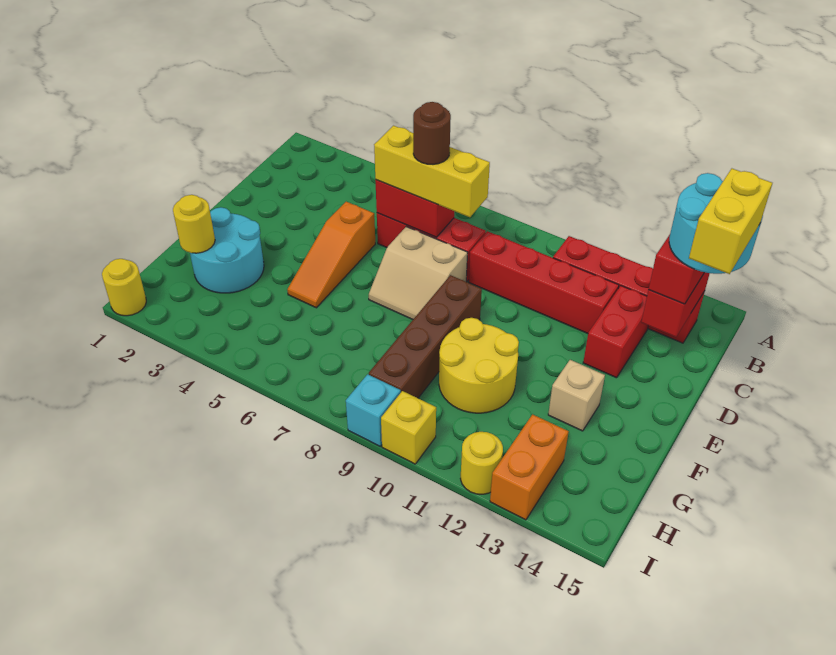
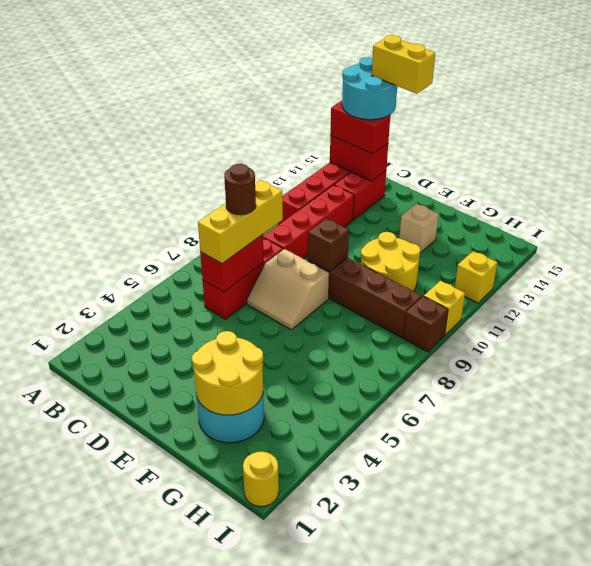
red 1x2 brick [583,286,648,378] -> red 1x2 brick turned to [334,171,386,220]
orange 1x3 slope [287,202,375,308] -> none
tan 2x2 slope [369,227,468,319] -> tan 2x2 slope turned to [247,249,329,330]
none -> brown 1x1 brick [308,218,349,271]
yellow 1x1 round brick [173,195,215,253] -> yellow 2x2 round brick [192,331,263,415]
orange 1x2 brick [490,414,569,520] -> none
cyan 1x1 brick [346,374,401,446] -> brown 1x1 brick [404,296,448,352]
yellow 1x1 round brick [460,432,503,494] -> yellow 1x1 brick [455,251,497,303]

